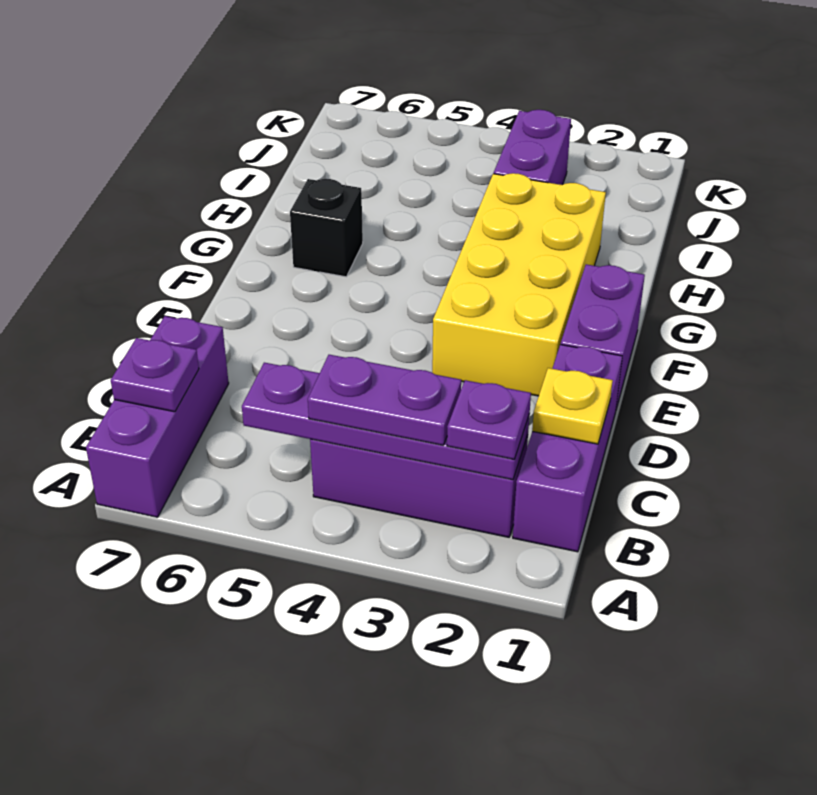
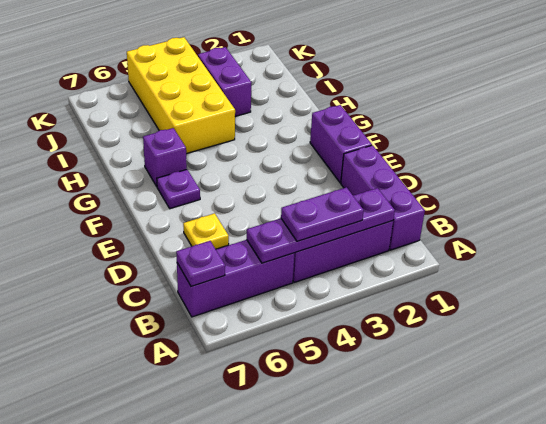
purple 1x3 brick [86,316,229,517] -> purple 1x3 brick turned to [177,240,294,317]
purple 1x1 plate [447,380,531,459] -> purple 1x1 plate moved to [157,170,200,209]
yellow 1x1 plate [532,368,613,444] -> yellow 1x1 plate moved to [183,213,229,249]
yellow 2x4 brick [432,173,606,396] -> yellow 2x4 brick moved to [127,37,235,154]
black 1x1 brick [290,179,363,277] -> purple 1x1 brick [143,128,187,186]

